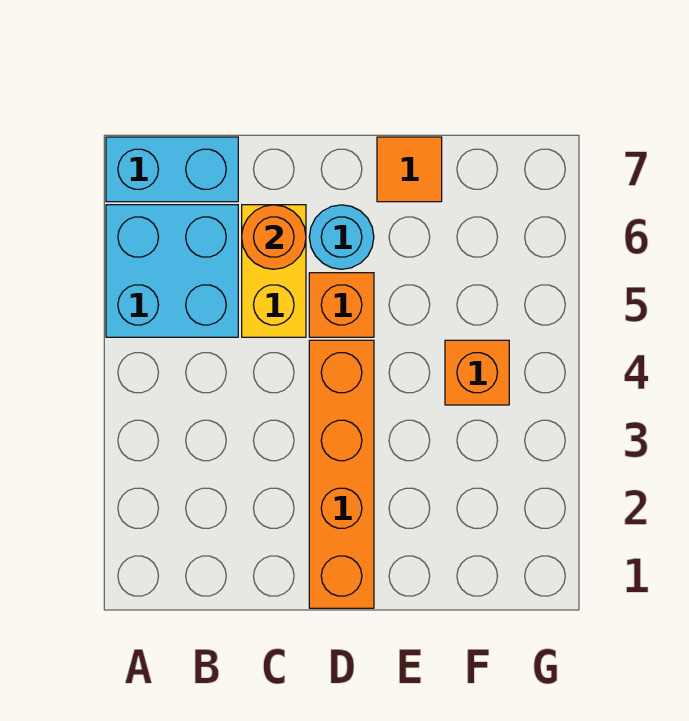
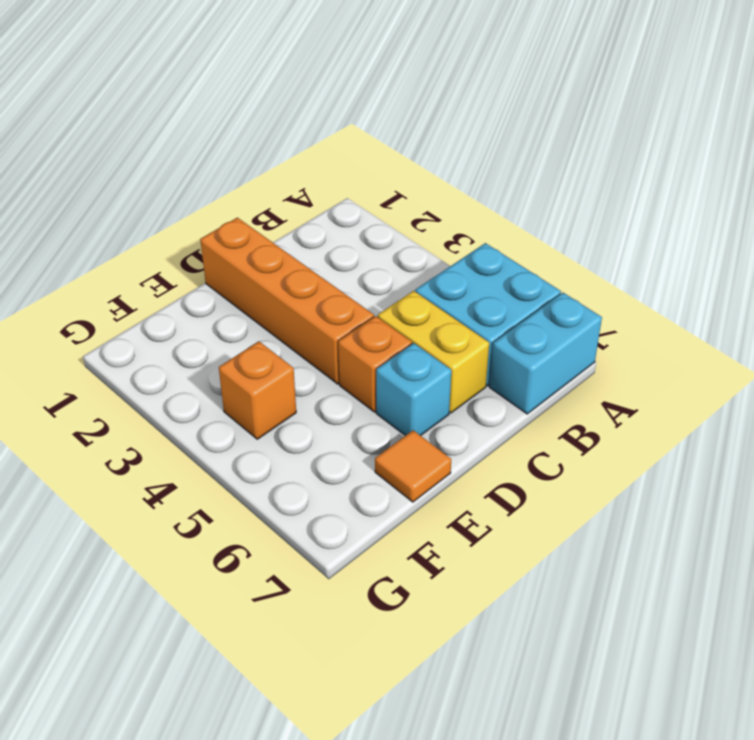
orange 1x1 round brick [242,205,306,269] -> none
cyan 1x1 round brick [309,205,374,269] -> cyan 1x1 brick [376,343,451,436]

